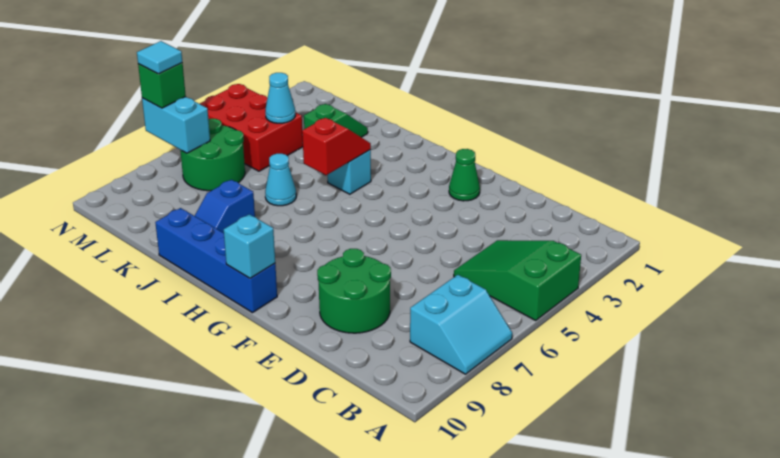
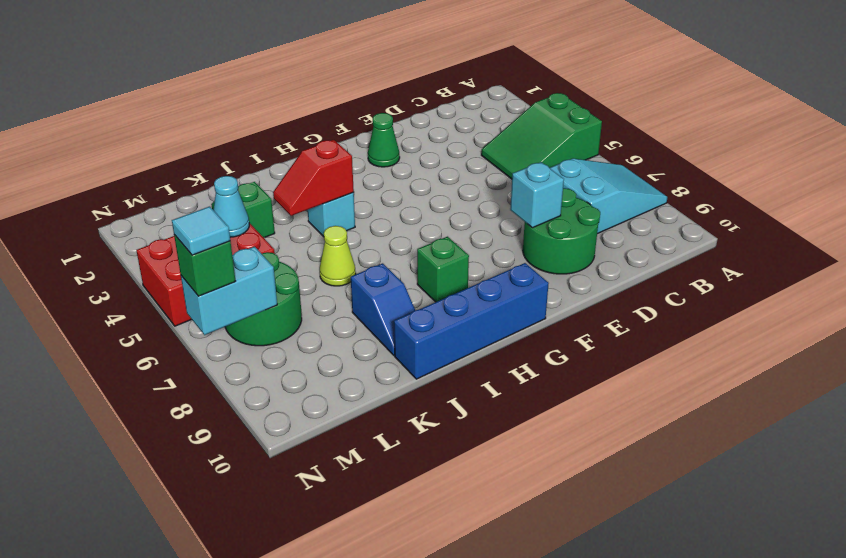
cyan 2x2 slope [410,275,512,374] -> cyan 2x3 slope [550,159,667,234]
cyan 1x1 brick [224,214,275,278] -> cyan 1x1 brick moved to [510,162,564,228]
none -> green 1x1 brick [417,237,469,302]
red 1x2 slope [302,118,371,175] -> red 1x2 slope turned to [273,140,354,216]
cyan 1x1 cone [265,154,296,206] -> lime 1x1 cone [320,226,356,286]

